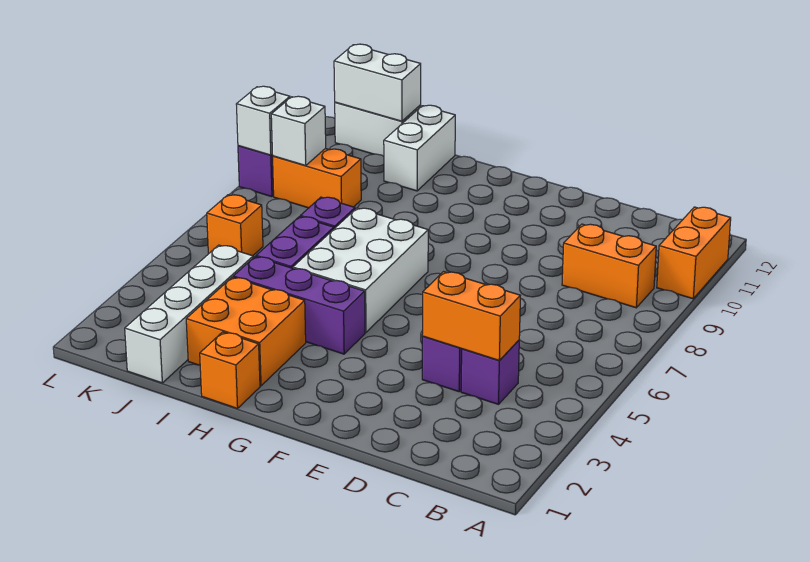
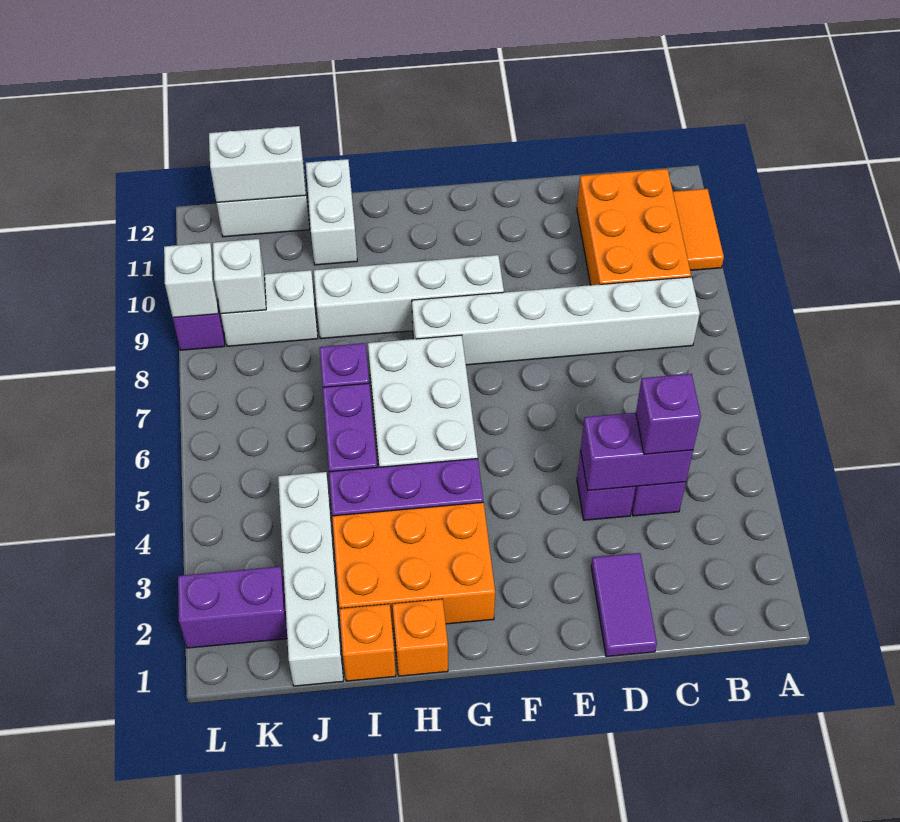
orange 1x2 brick [657,207,731,299] -> orange 1x2 tile [673,189,724,270]
none -> white 1x6 brick [412,277,700,365]
orange 1x2 brick [562,224,656,308] -> orange 2x3 brick [577,169,691,285]
orange 1x2 brick [422,272,520,361] -> purple 1x2 brick [581,413,693,491]
none -> purple 1x1 brick [636,374,701,454]
none -> purple 1x2 tile [591,553,657,657]
none -> white 1x4 brick [314,255,504,339]
orange 2x2 brick [186,277,306,386] -> orange 2x3 brick [332,502,495,629]
orange 1x2 brick [273,148,361,208] -> white 1x2 brick [221,270,318,346]
none -> purple 1x2 brick [178,567,287,648]
orange 1x1 brick [207,195,263,256] -> orange 1x1 brick moved to [339,604,396,681]

